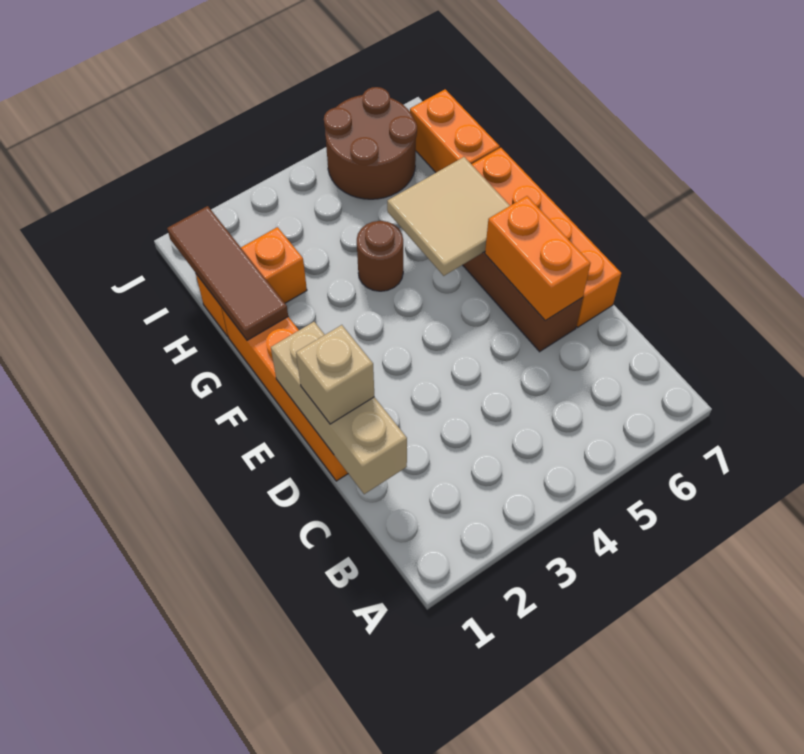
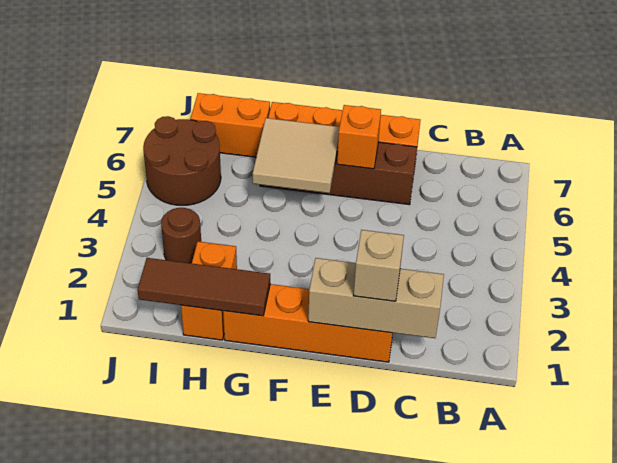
orange 1x2 brick [485,196,591,321] -> orange 1x1 brick [337,105,381,169]
brown 1x1 round brick [357,221,403,291] -> brown 1x1 round brick moved to [161,208,201,263]

